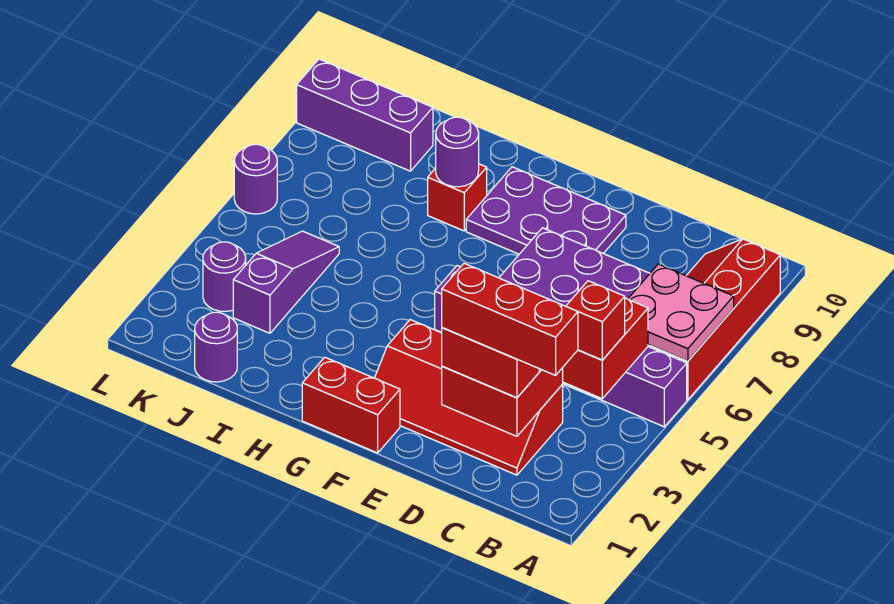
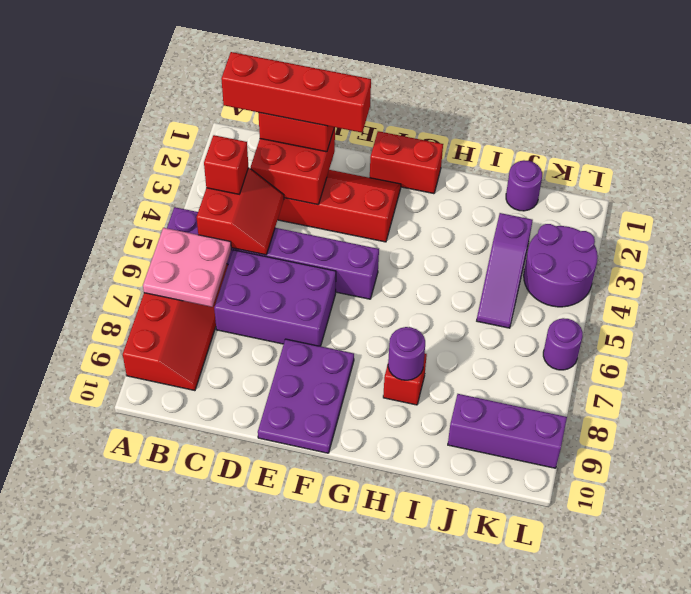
red 1x3 brick [442,263,578,375] -> red 1x4 brick [221,52,371,133]
purple 2x3 plate [466,167,626,254] -> purple 2x3 plate turned to [258,339,354,453]
purple 1x1 round brick [203,242,246,311] -> purple 2x2 round brick [524,224,598,307]

